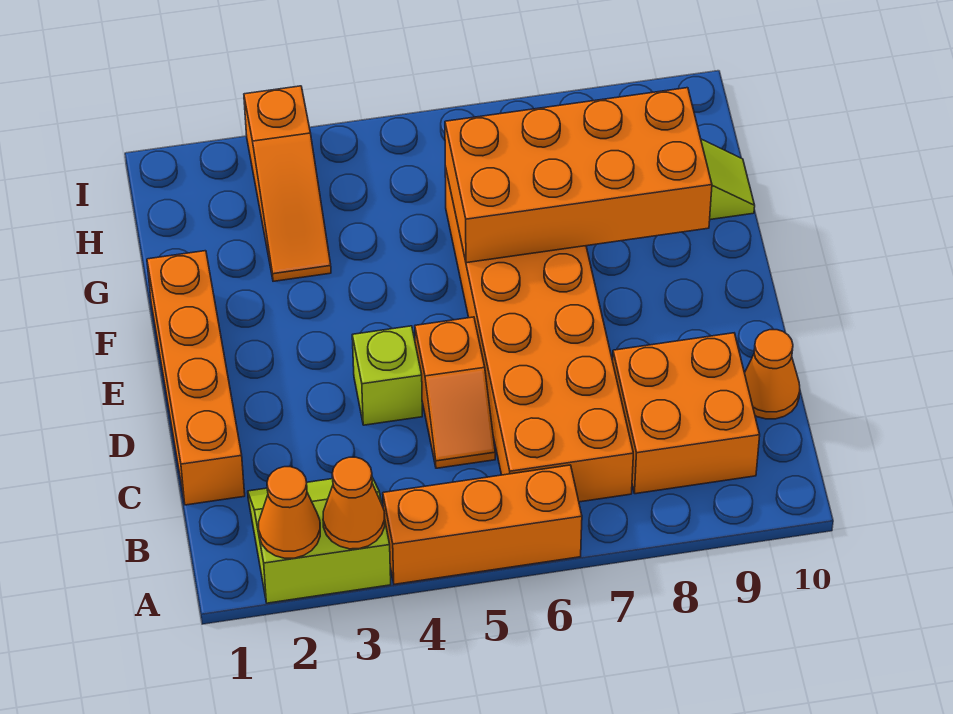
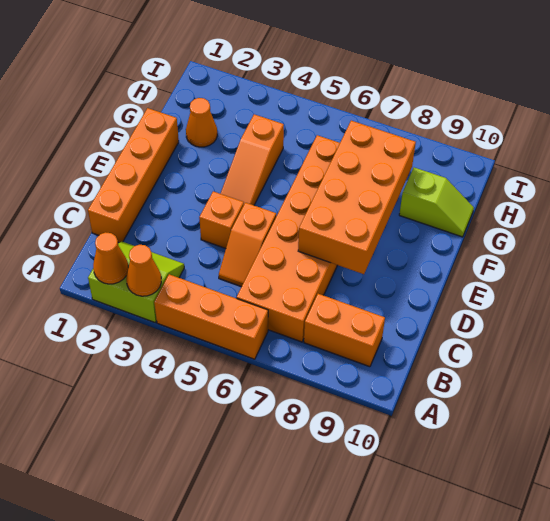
orange 2x2 brick [613,333,760,494] -> orange 1x2 brick [304,294,385,367]
orange 1x1 cone [745,330,800,419] -> orange 1x1 cone moved to [186,98,217,147]
lime 1x1 brick [352,326,422,425] -> orange 1x1 brick [199,191,244,248]
orange 2x4 brick [445,88,712,263] -> orange 2x4 brick turned to [298,121,416,274]
orange 1x3 slope [244,86,331,281] -> orange 1x3 slope moved to [220,114,284,205]

